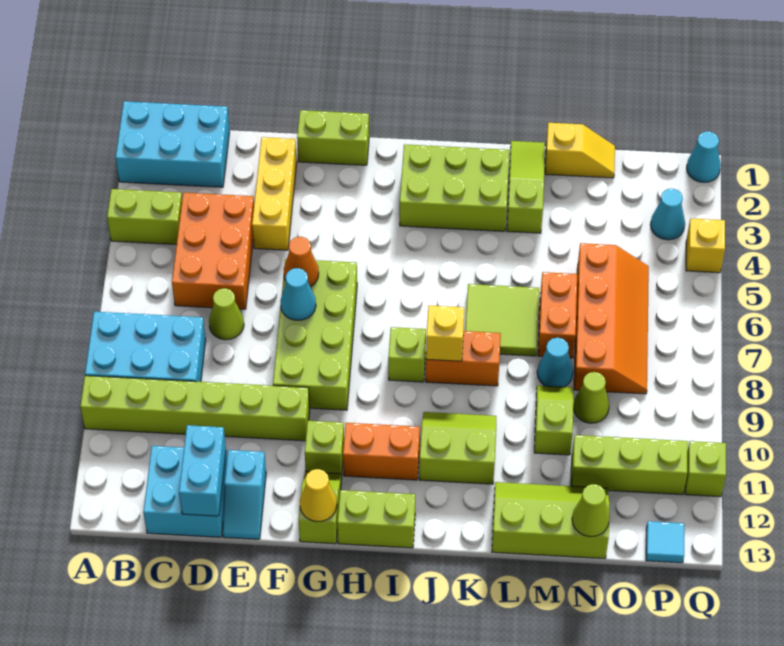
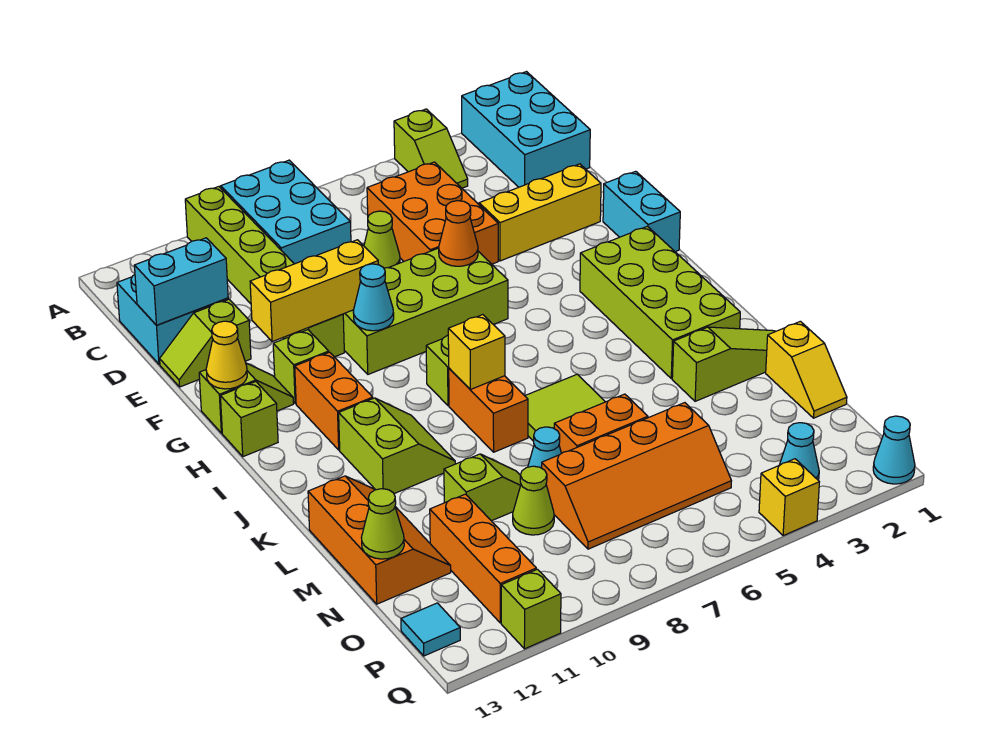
lime 1x2 brick [107,189,182,245] -> lime 1x2 slope [394,109,468,188]
orange 2x3 brick [172,193,254,309] -> orange 2x3 brick turned to [367,162,498,264]
cyan 1x2 slope [223,450,266,539] -> lime 1x2 slope [160,299,251,387]
lime 1x2 brick [297,110,369,165] -> cyan 1x2 brick [603,171,680,252]
cyan 1x1 cone [280,268,316,320] -> cyan 1x1 cone moved to [353,264,394,331]
none -> yellow 1x3 brick [250,240,378,342]
lime 1x2 brick [337,490,415,548] -> lime 1x1 brick [220,382,278,457]
lime 2x3 brick [400,144,509,231] -> lime 2x4 brick [580,226,740,379]
lime 2x3 slope [492,482,609,559] -> orange 2x3 slope [308,476,451,604]
lime 1x3 brick [571,435,688,495] -> orange 1x3 brick [430,494,536,623]

